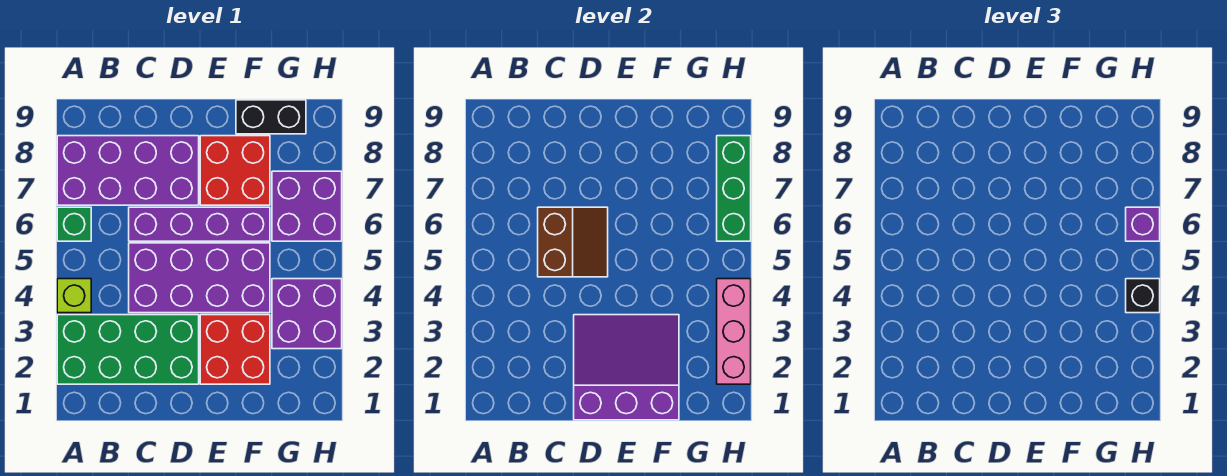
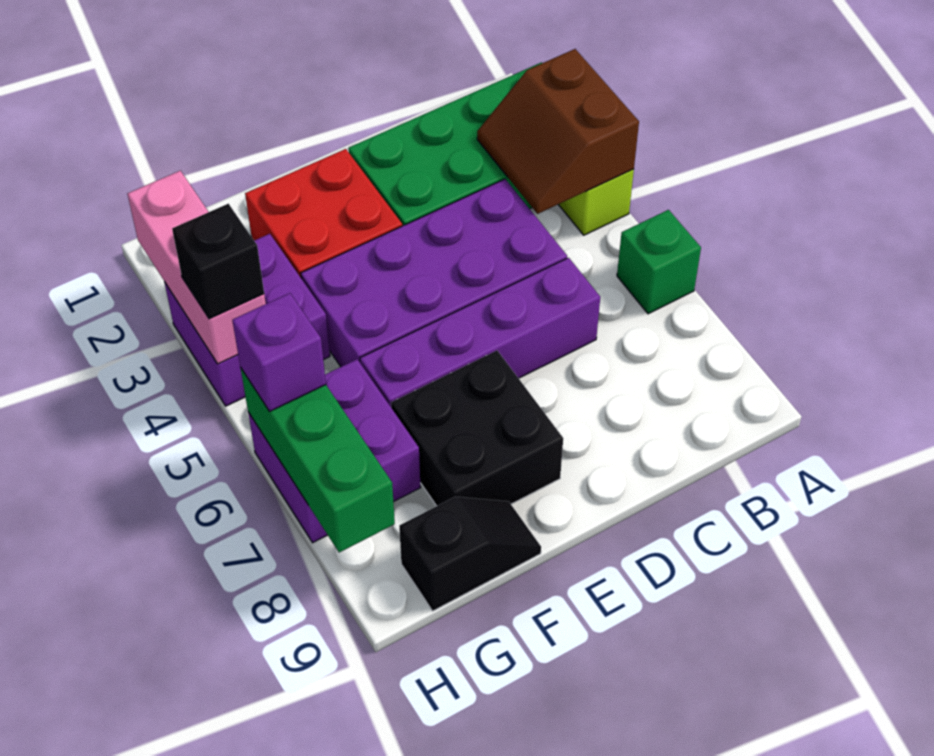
purple 2x4 brick [57,136,199,205] -> none
brown 2x2 slope [538,207,608,277] -> brown 2x2 slope moved to [477,49,639,214]
purple 3x3 slope [574,315,679,420] -> none
red 2x2 brick [200,136,270,205] -> black 2x2 brick [391,351,563,506]
black 1x2 brick [236,100,306,134] -> black 1x2 slope [399,497,541,611]

